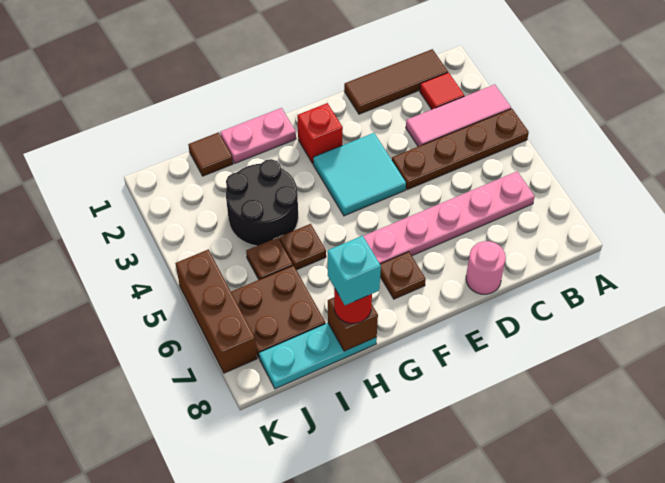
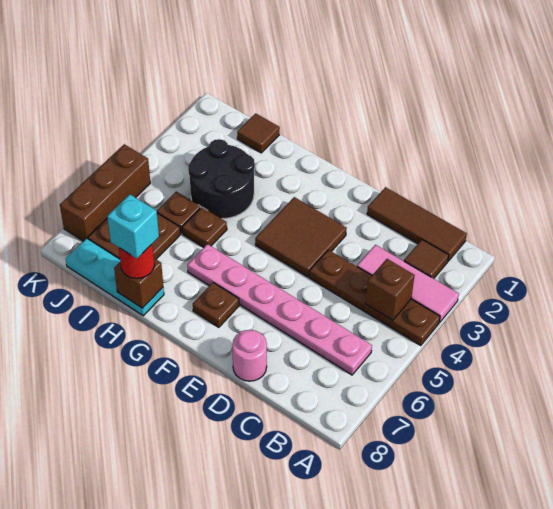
red 1x1 tile [420,73,464,109] -> brown 1x1 tile [404,240,449,279]
none -> brown 1x1 brick [366,259,415,320]
cyan 2x2 tile [313,133,406,216] -> brown 2x2 tile [255,197,347,277]
red 1x1 brick [297,103,343,163] -> none
pink 1x2 plate [220,108,296,163] -> none

